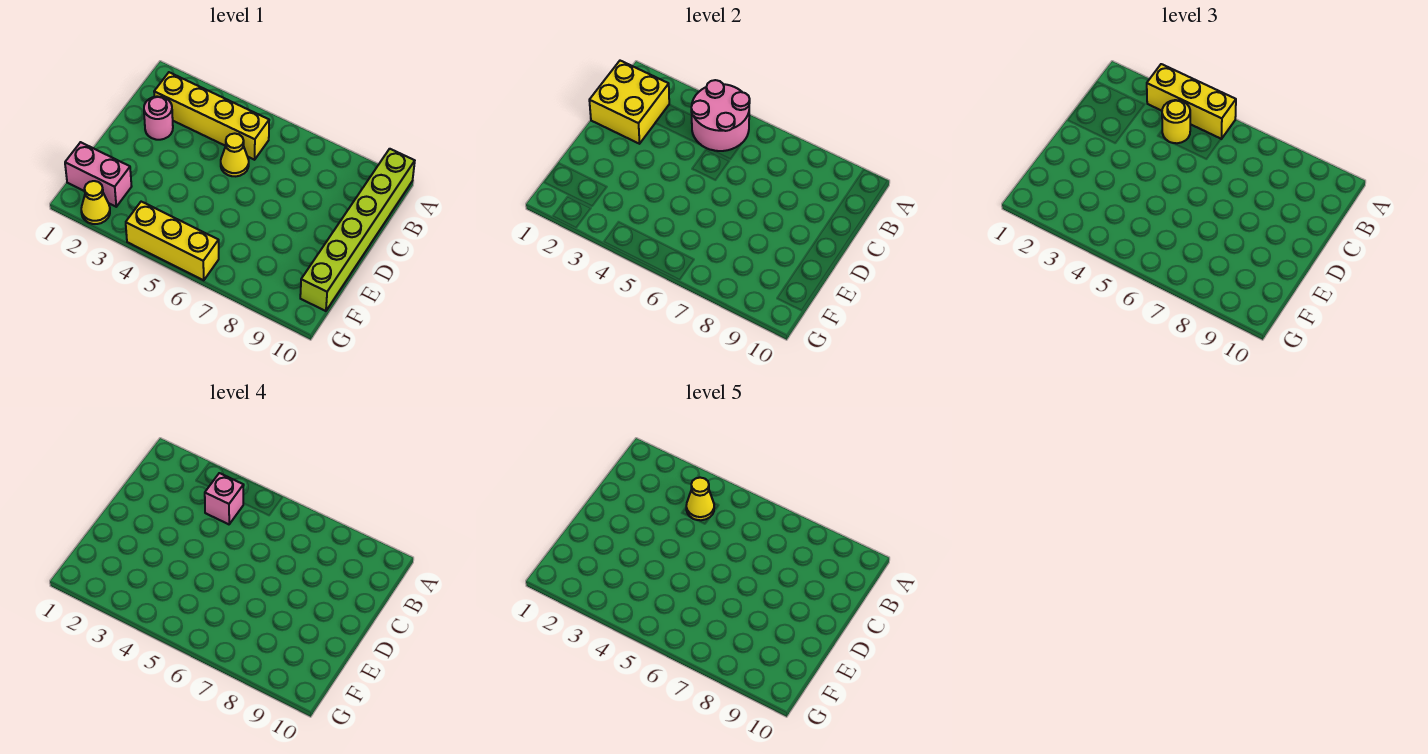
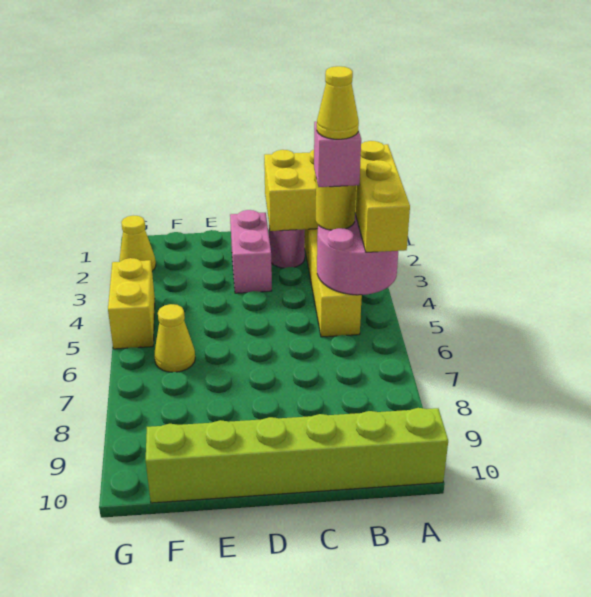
yellow 1x1 cone [221,133,249,176] -> yellow 1x1 cone moved to [154,304,195,372]
pink 1x2 brick [65,142,132,207] -> pink 1x2 brick moved to [230,210,272,293]
yellow 1x3 brick [126,202,219,280] -> yellow 1x2 brick [108,258,155,349]

